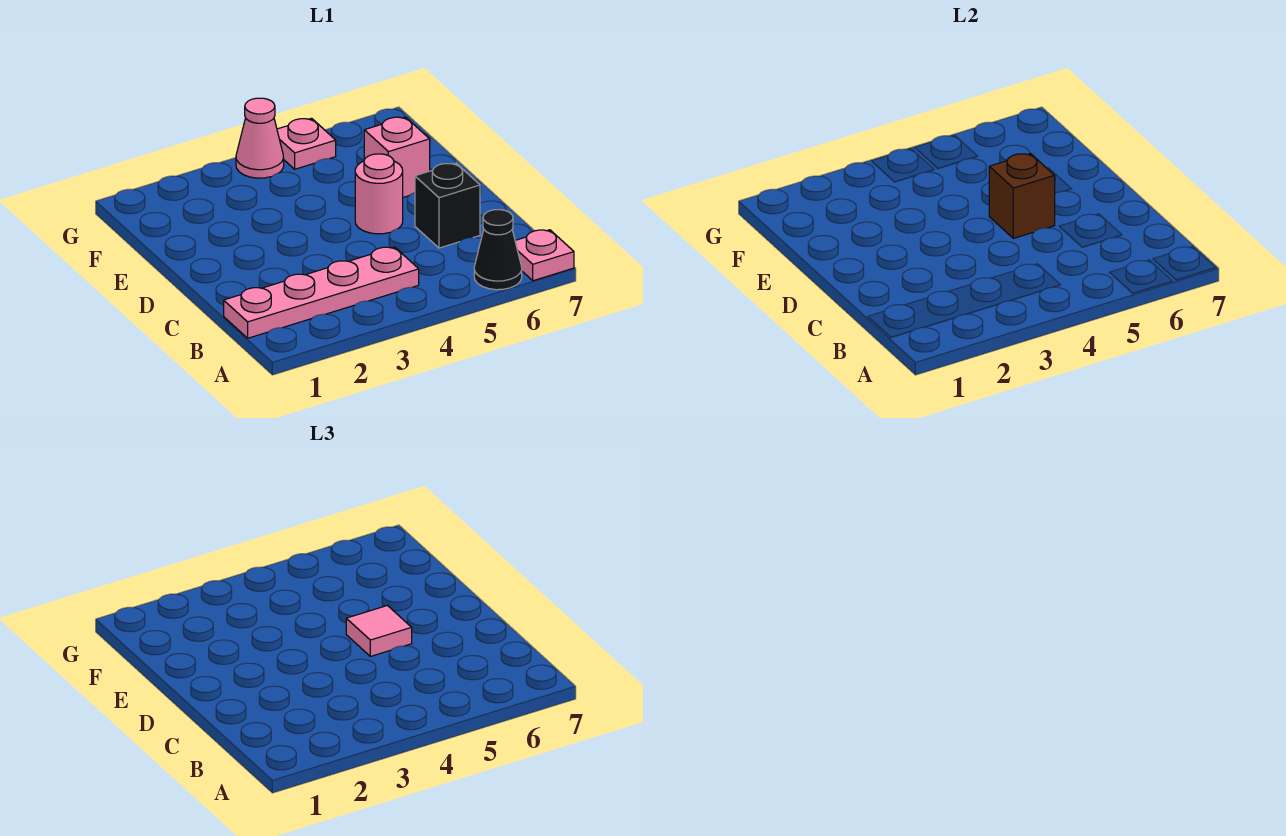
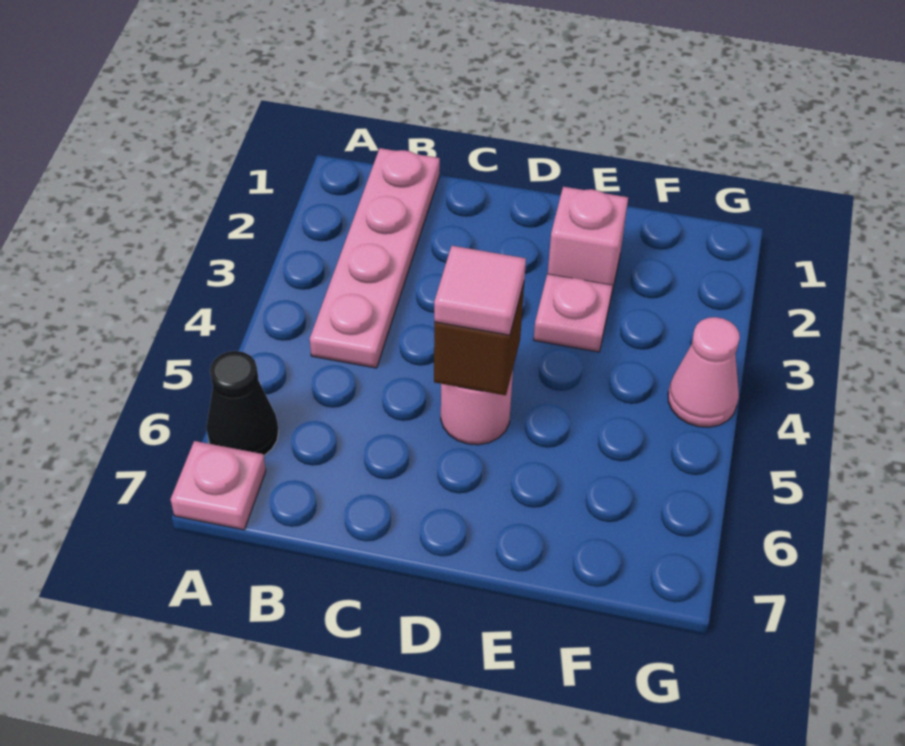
black 1x1 brick [415,163,480,248] -> none
pink 1x1 brick [364,117,430,197] -> pink 1x1 brick moved to [548,187,628,296]
pink 1x1 plate [277,118,336,169] -> pink 1x1 plate moved to [534,274,612,352]

